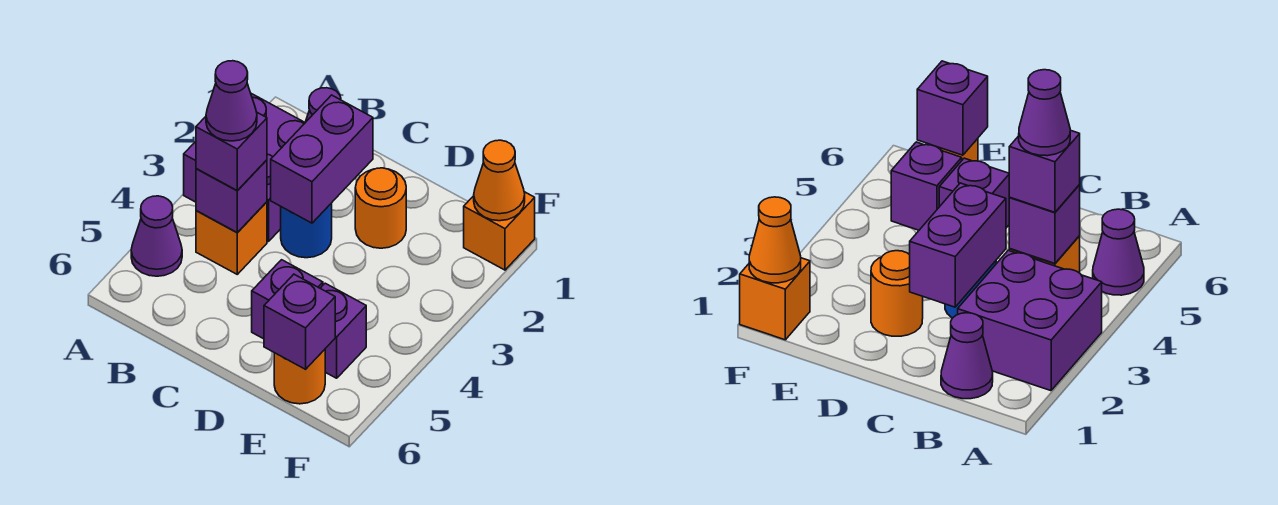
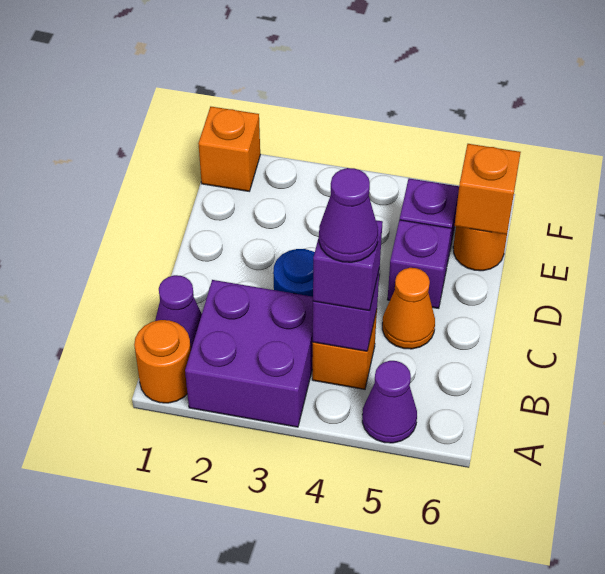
purple 1x2 brick [271,95,373,223] -> none
orange 1x1 round brick [355,168,406,248] -> orange 1x1 round brick moved to [134,320,191,403]
purple 1x1 brick [264,274,335,369] -> orange 1x1 brick [455,144,521,235]
orange 1x1 cone [474,140,525,221] -> orange 1x1 cone moved to [382,268,435,349]

